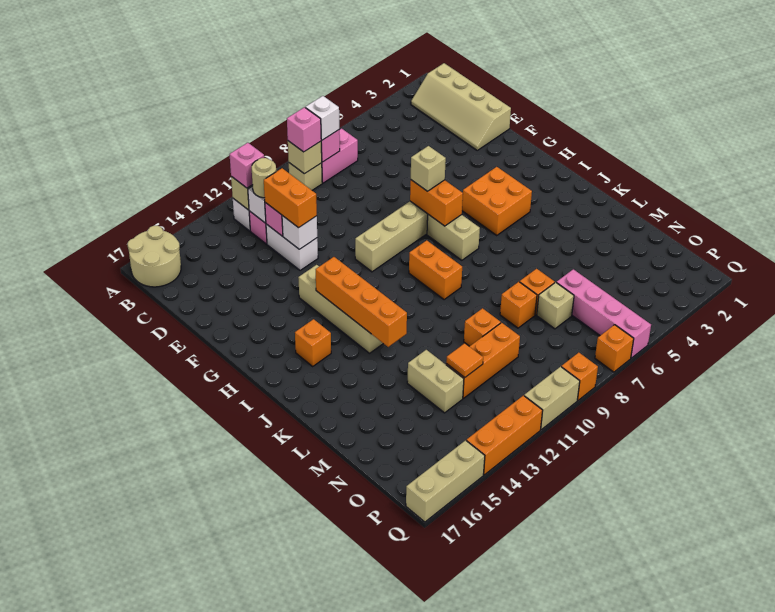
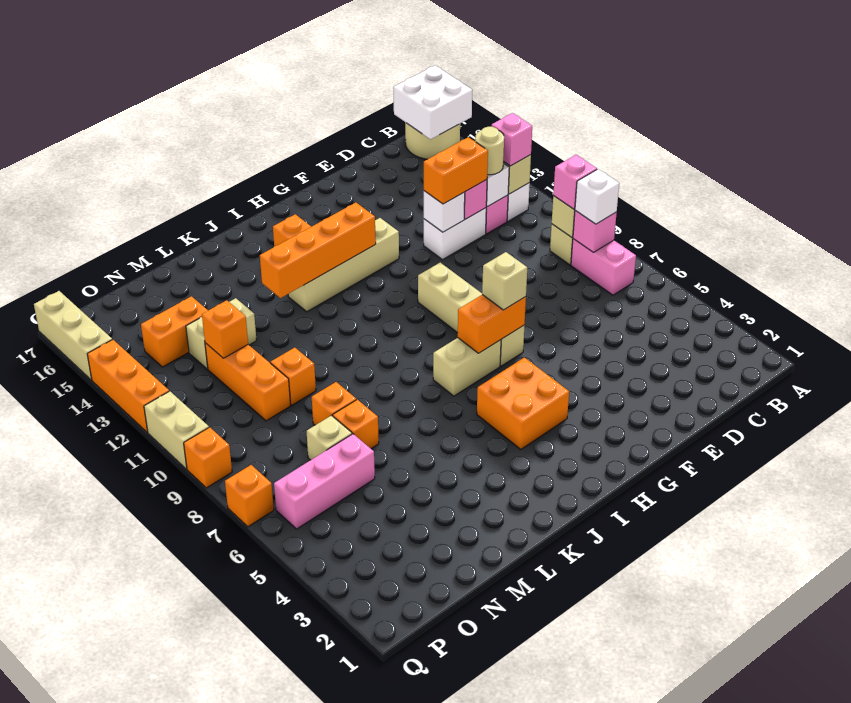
none -> white 2x2 brick [393,65,472,139]
tan 2x4 slope [411,63,511,150] -> none
orange 1x2 brick [409,240,462,300] -> orange 1x2 brick moved to [141,296,208,367]
pink 1x4 brick [556,269,651,358] -> pink 1x3 brick [274,434,375,529]
orange 1x1 tile [446,343,483,378] -> orange 1x1 brick [202,300,248,358]

